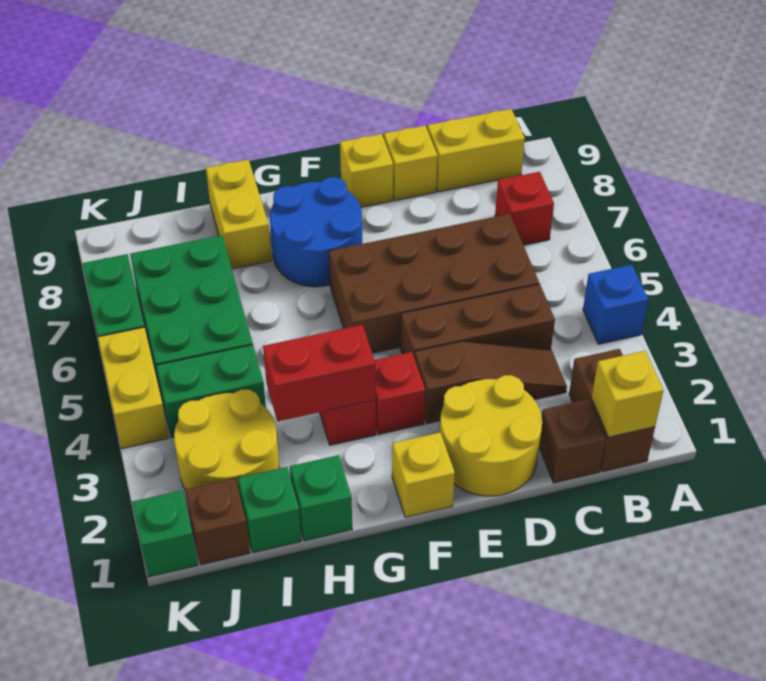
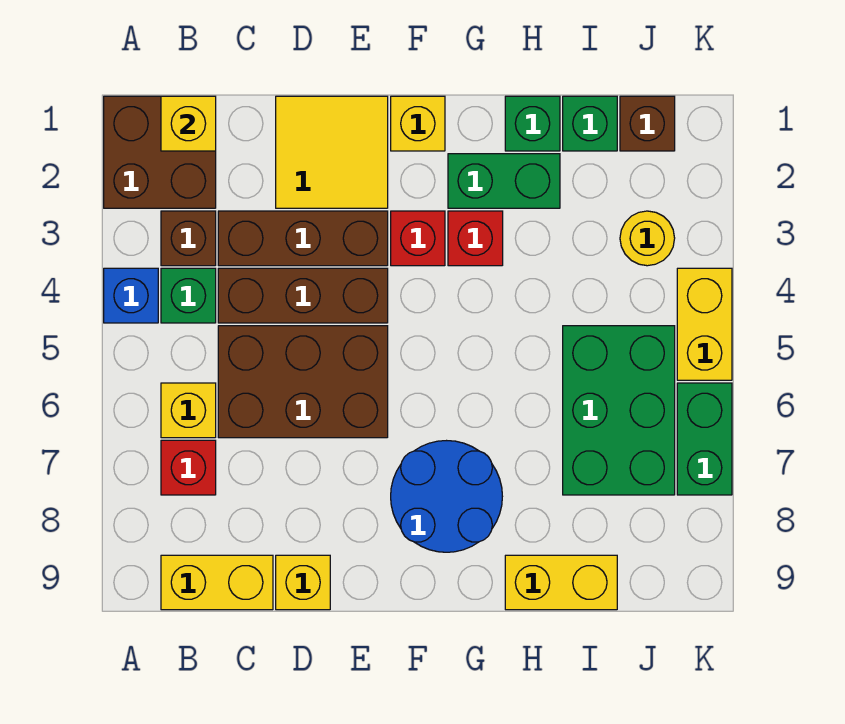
brown 1x2 brick [569,349,655,472] -> brown 2x2 brick [104,96,216,208]
brown 1x1 brick [539,399,606,483] -> brown 1x1 brick moved to [161,211,216,266]
brown 1x3 slope [414,341,567,424] -> brown 1x3 brick [218,211,388,266]
brown 2x4 brick [329,214,539,353] -> brown 2x3 brick [218,326,388,438]
yellow 2x2 round brick [440,375,542,496] -> yellow 2x2 tile [276,96,388,208]
yellow 1x1 brick [340,134,393,207] -> yellow 1x1 brick moved to [161,383,216,438]
red 1x2 brick [263,325,376,421] -> none
yellow 1x2 brick [206,160,271,269] -> yellow 1x2 brick turned to [505,555,617,610]
yellow 2x2 round brick [174,390,279,495] -> yellow 1x1 round brick [620,211,675,266]
green 1x2 brick [156,345,266,438] -> green 1x2 brick moved to [448,154,560,208]
green 1x1 brick [132,490,198,577] -> green 1x1 brick moved to [161,268,216,323]

